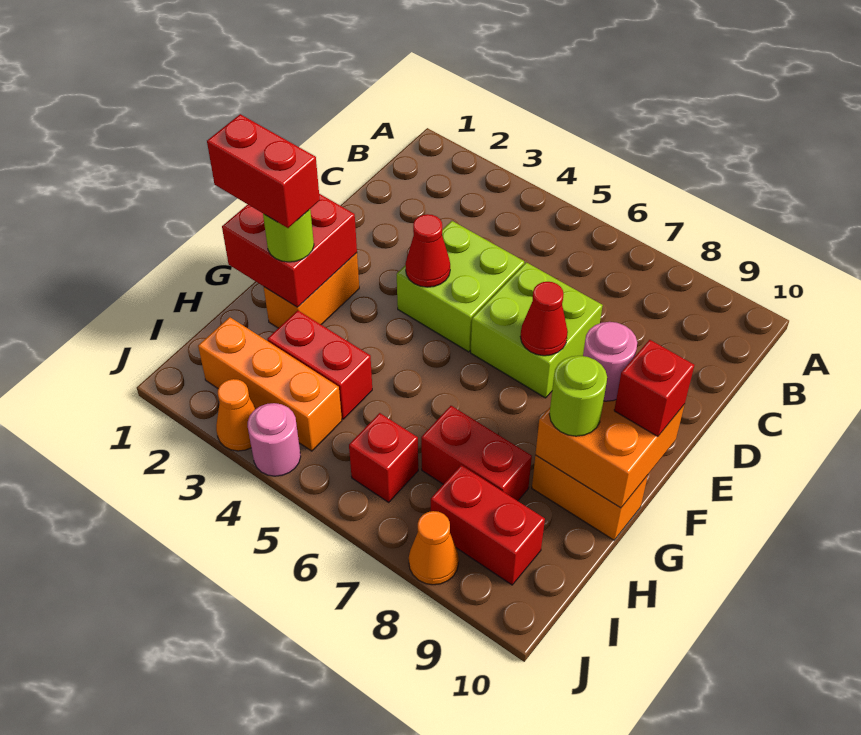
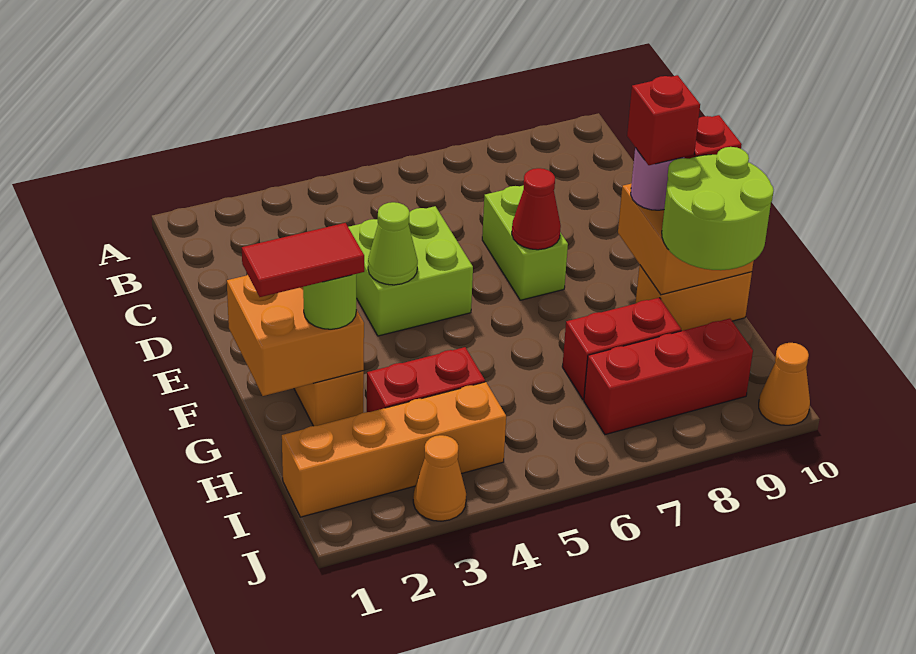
lime 2x2 brick [471,262,603,398] -> lime 1x2 brick [482,185,568,300]
red 1x1 cone [405,214,450,287] -> lime 1x1 cone [368,202,418,285]
red 2x2 brick [222,194,357,307] -> orange 2x2 brick [227,275,364,396]
red 1x2 brick [207,114,320,228] -> red 1x2 tile [242,223,364,297]
lime 1x1 round brick [549,356,607,436] -> lime 2x2 round brick [662,147,774,270]
orange 1x3 brick [198,317,342,451] -> orange 1x4 brick [282,382,506,517]
red 1x1 brick [349,413,418,502] -> red 1x1 brick moved to [627,75,700,165]
red 1x2 brick [431,465,545,585] -> red 1x3 brick [584,319,753,435]
pink 1x1 round brick [248,403,301,476] -> none
orange 1x1 cone [409,511,459,585] -> orange 1x1 cone moved to [759,343,810,425]

